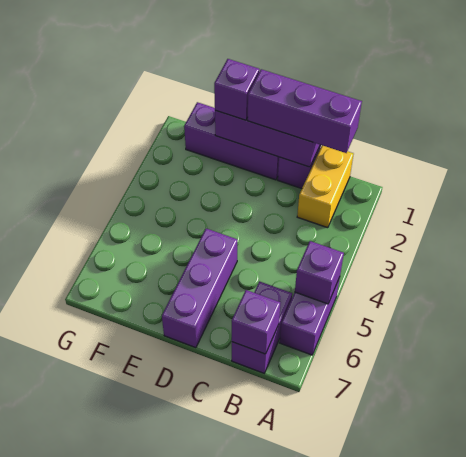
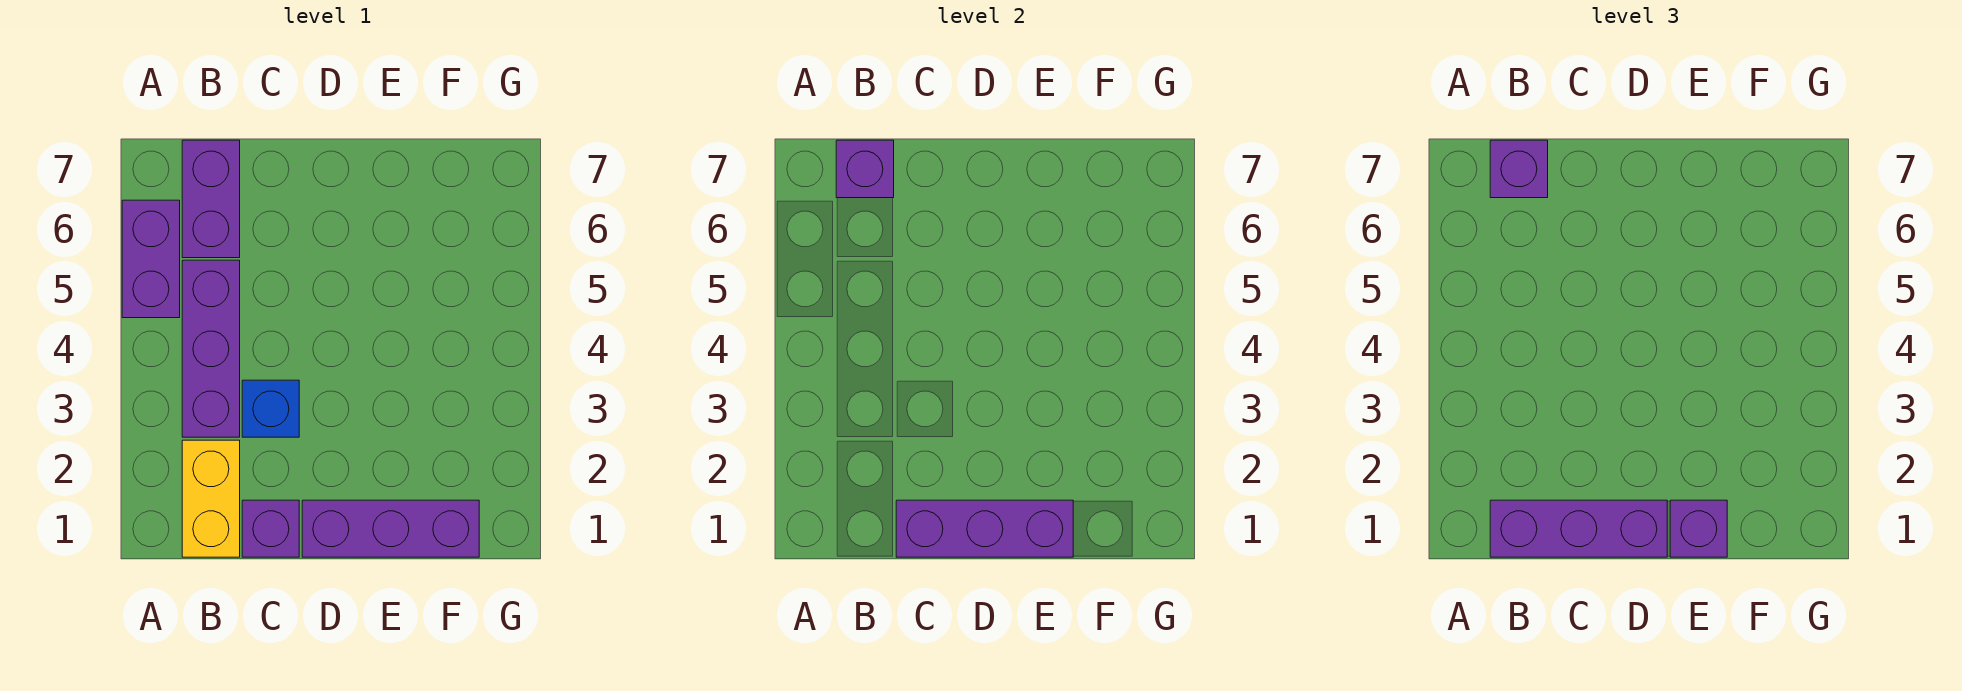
purple 1x1 brick [295,241,344,304] -> purple 1x1 brick moved to [1490,140,1548,198]
none -> blue 1x1 brick [242,380,299,437]
purple 1x3 brick [162,228,237,348] -> purple 1x3 brick moved to [182,260,240,437]

